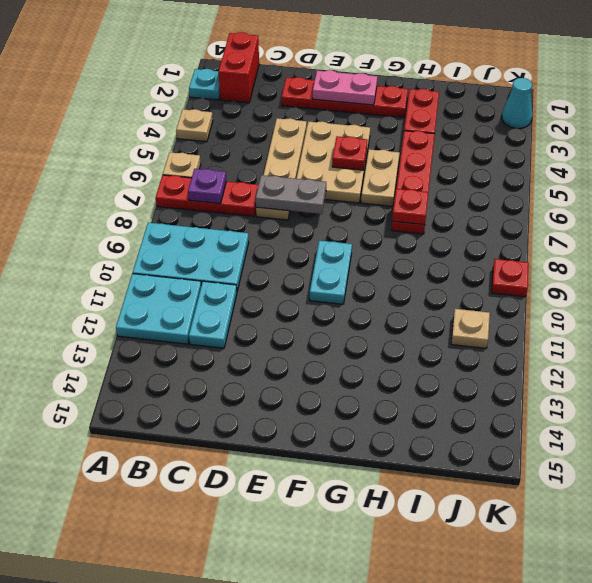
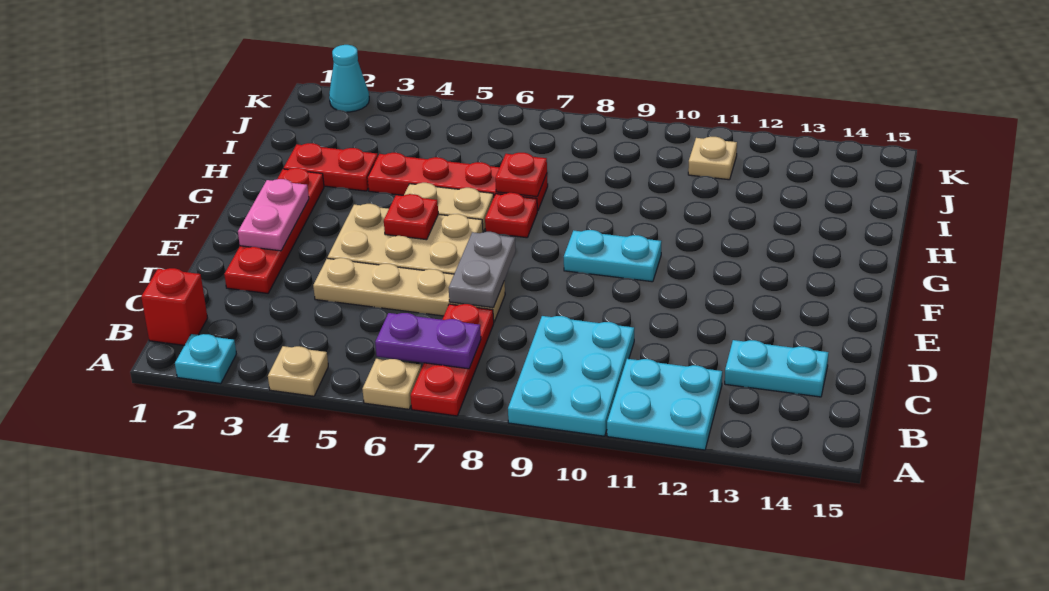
red 1x2 brick [219,32,259,103] -> red 1x1 brick [141,268,208,345]
purple 1x1 plate [188,169,226,204] -> purple 1x2 plate [375,313,481,369]
cyan 1x2 plate [189,281,237,348] -> cyan 1x2 plate moved to [725,340,828,397]
red 1x1 plate [492,259,529,297] -> red 1x1 plate moved to [485,193,537,238]

